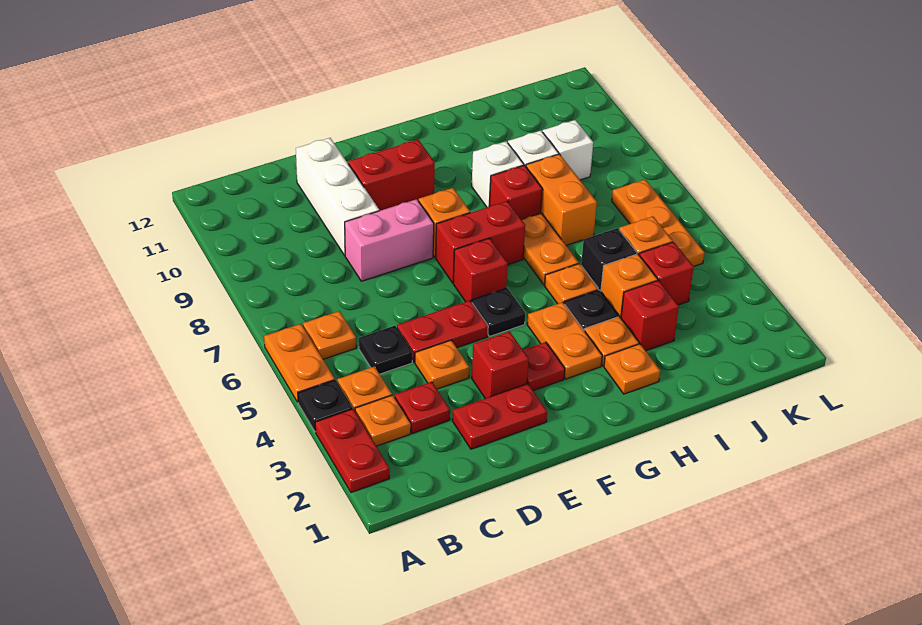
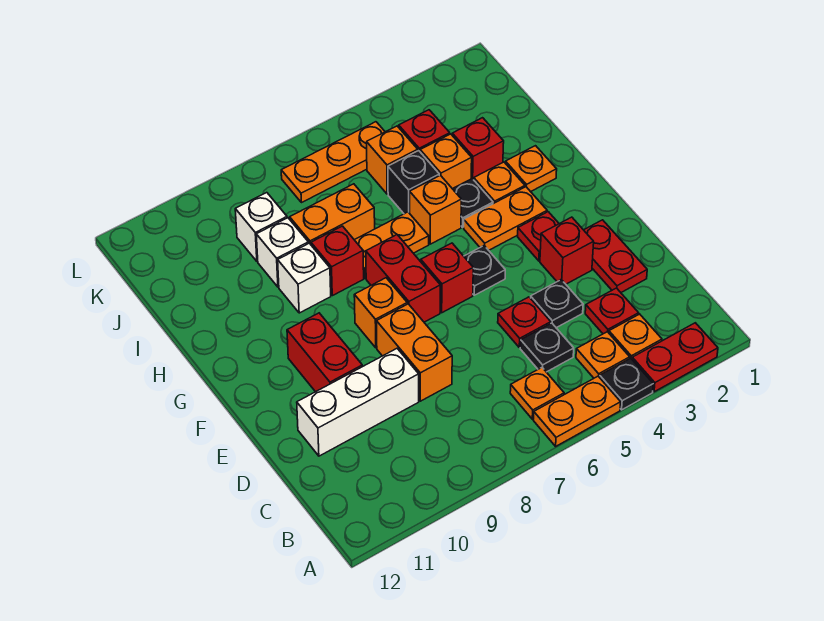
orange 1x1 plate [415,340,469,389] -> black 1x1 plate [531,280,583,328]
red 1x2 plate [397,301,488,362] -> red 1x1 plate [498,297,551,348]
pink 1x2 brick [345,199,434,281] -> orange 1x2 brick [377,304,452,401]
orange 1x1 plate [545,264,598,304] -> orange 1x1 brick [410,175,461,244]

